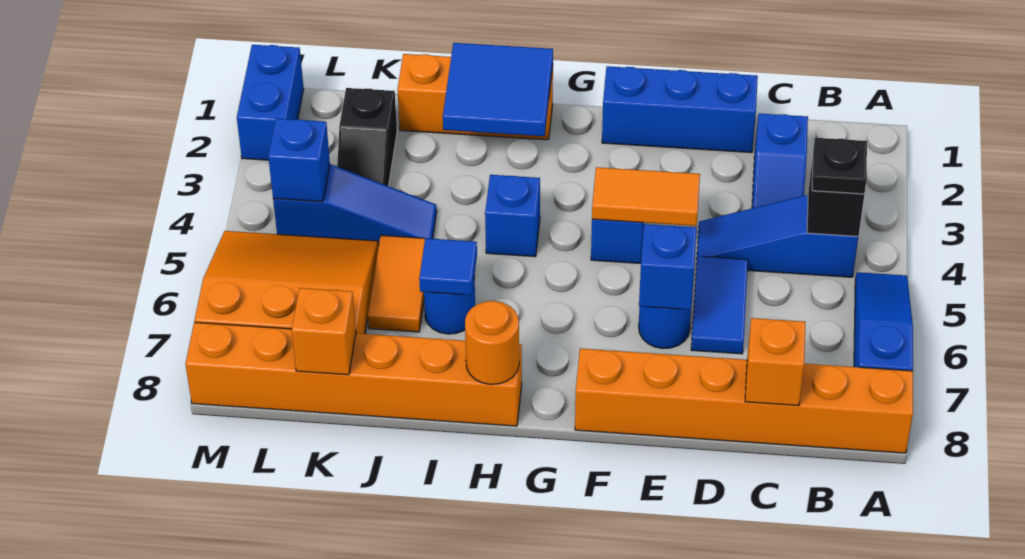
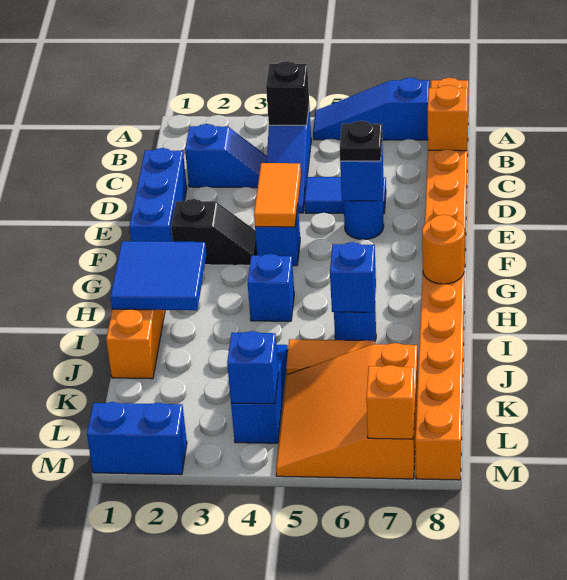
black 1x1 plate [812,138,867,194] -> black 1x1 plate moved to [340,121,382,161]
blue 1x1 tile [419,238,477,295] -> blue 1x1 brick [330,242,376,312]
black 1x2 slope [337,88,397,186] -> black 1x2 slope moved to [171,199,257,265]
orange 1x1 brick [292,288,356,375] -> orange 1x1 brick moved to [366,365,414,439]

